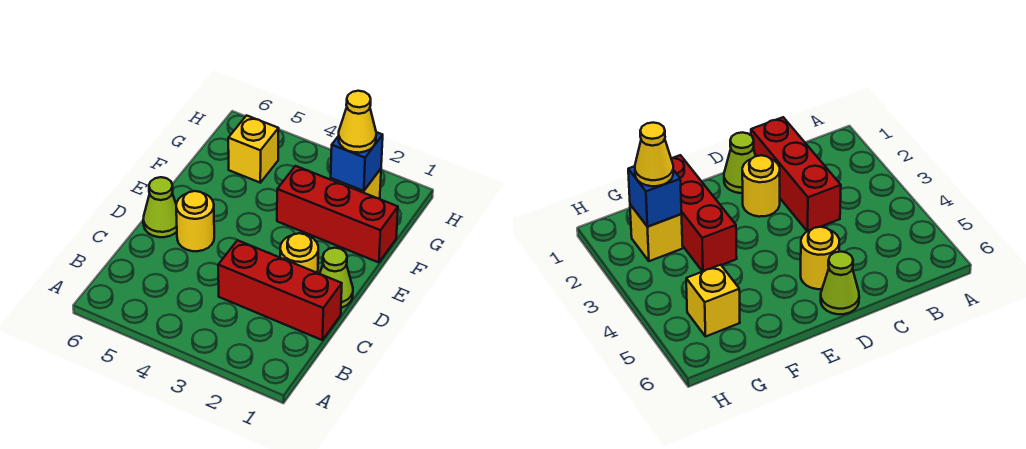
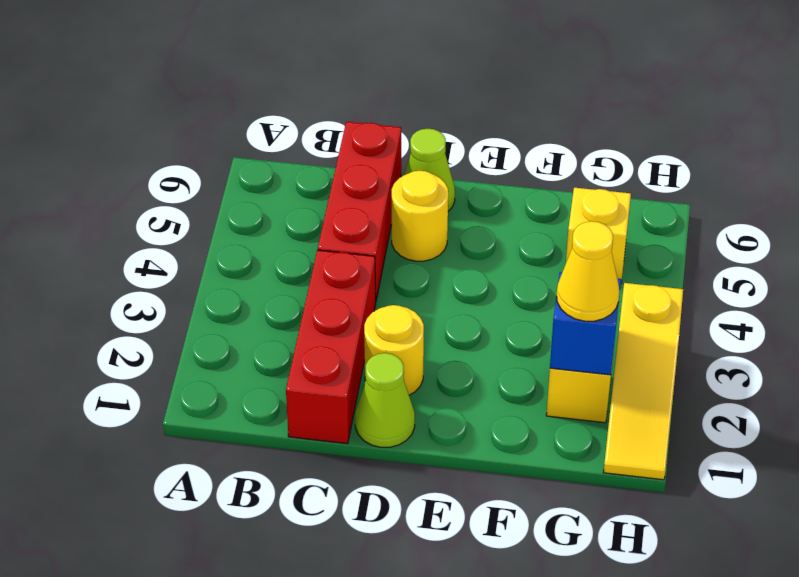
red 1x3 brick [277,166,398,262] -> red 1x3 brick moved to [318,122,401,300]
none -> yellow 1x3 slope [603,283,683,480]

